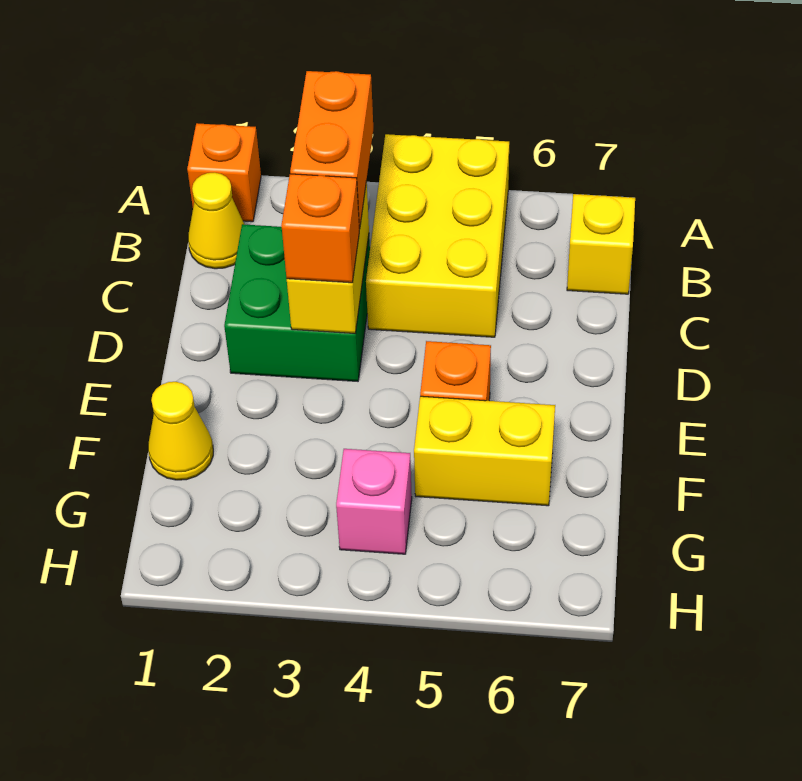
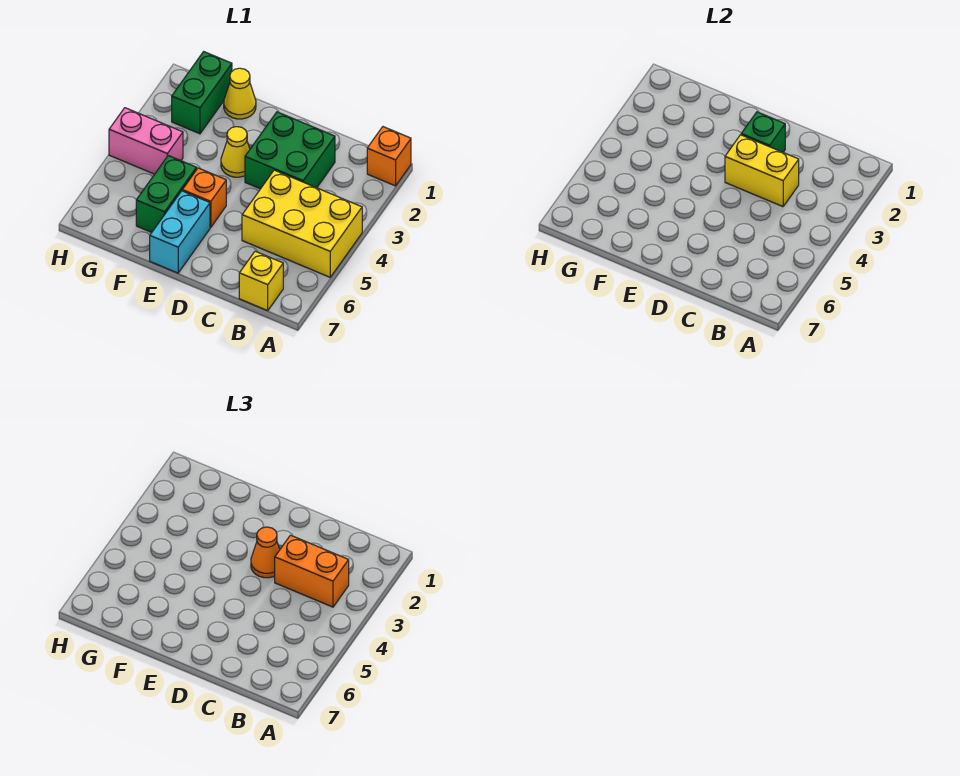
yellow 1x1 cone [188,172,245,269] -> yellow 1x1 cone moved to [221,127,250,177]
none -> green 1x1 brick [741,112,785,152]
orange 1x1 brick [281,174,359,283] -> orange 1x1 cone [251,527,280,578]
none -> cyan 1x2 brick [150,191,210,273]
yellow 1x2 brick [414,396,555,506] -> green 1x2 brick [136,156,197,232]
none -> green 1x2 brick [172,52,232,134]
pink 1x1 brick [336,449,412,554] -> pink 1x2 brick [109,108,183,174]

